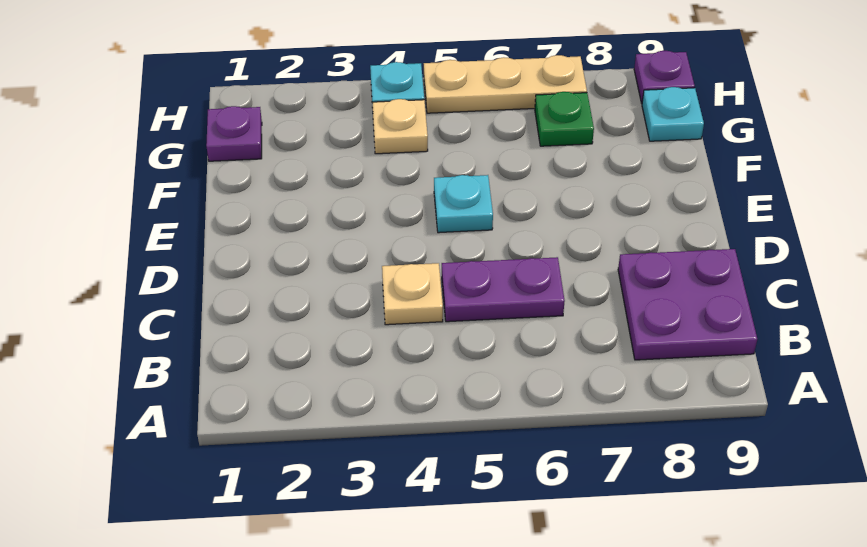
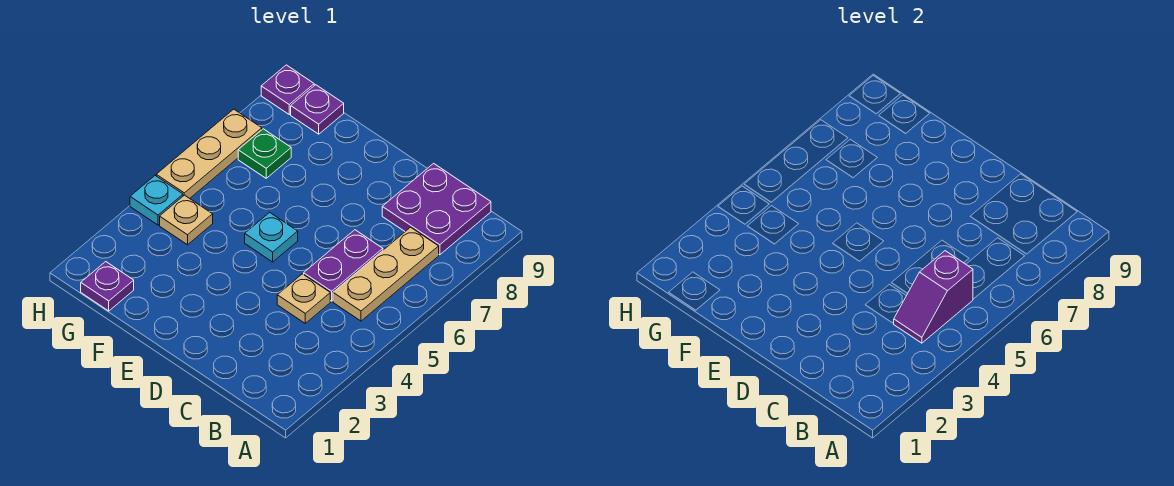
none -> purple 1x2 slope [894,251,973,343]
none -> tan 1x3 plate [333,227,439,321]
cyan 1x1 plate [642,87,704,141] -> purple 1x1 plate [291,85,344,134]

